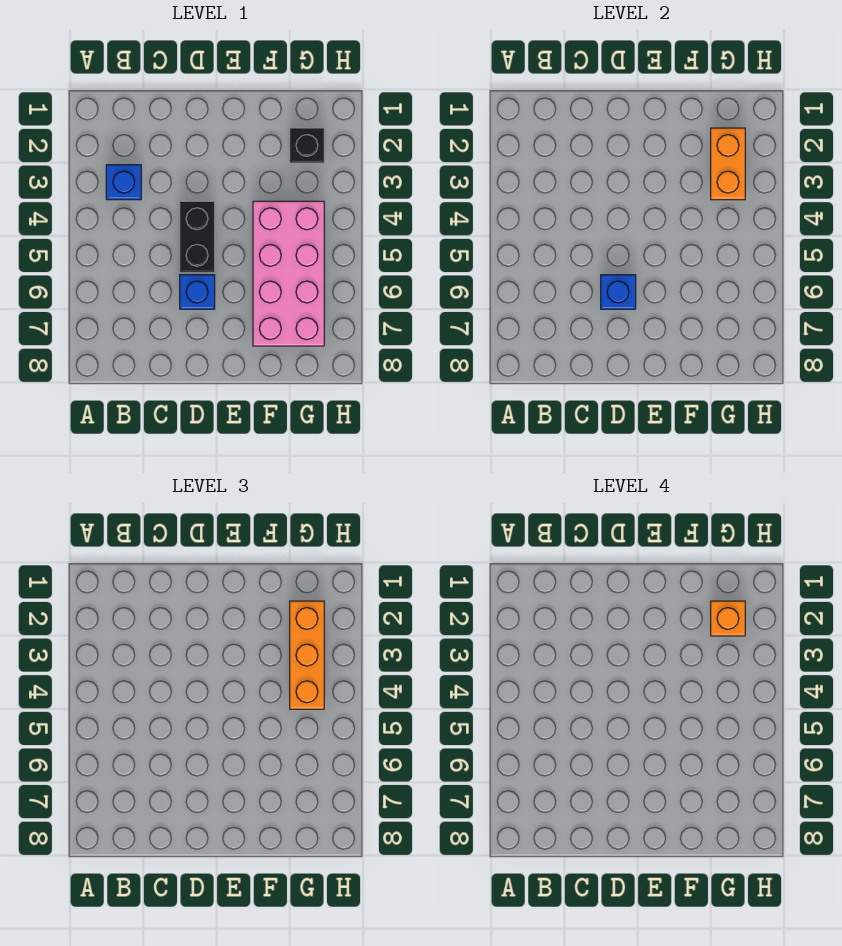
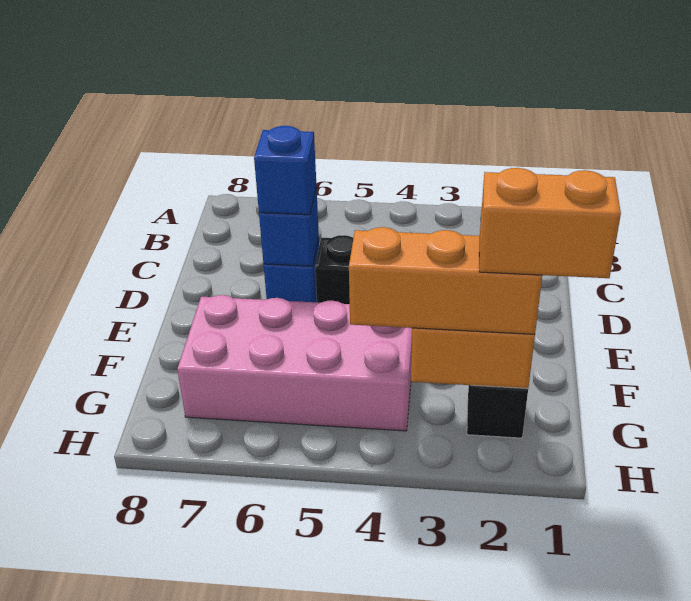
blue 1x1 brick [106,165,141,200] -> blue 1x1 brick moved to [254,126,316,215]
orange 1x1 brick [711,601,745,636] -> orange 1x2 brick [479,168,621,278]

